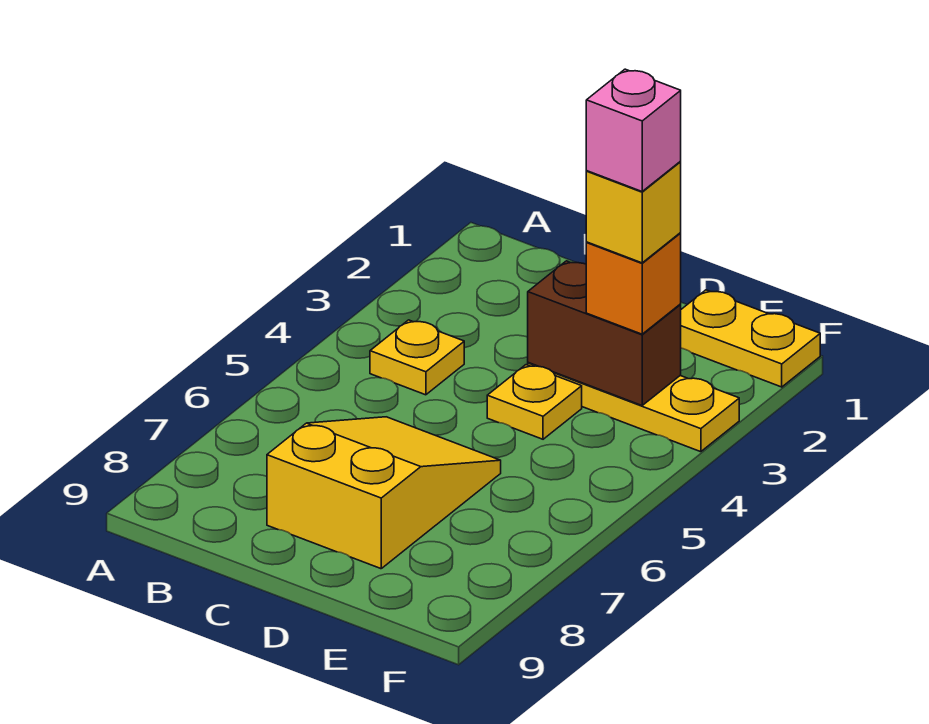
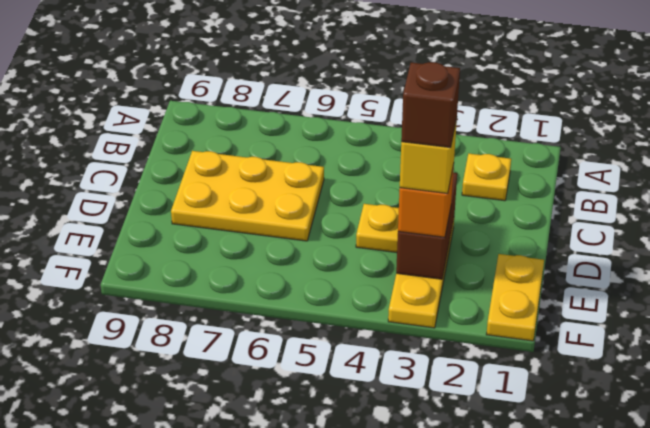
yellow 1x1 plate [370,320,464,395] -> yellow 1x1 plate moved to [462,154,511,201]
yellow 2x3 slope [267,417,501,569] -> yellow 2x3 plate [171,151,324,241]
pink 1x1 brick [586,69,681,191] -> brown 1x1 brick [401,62,460,148]

